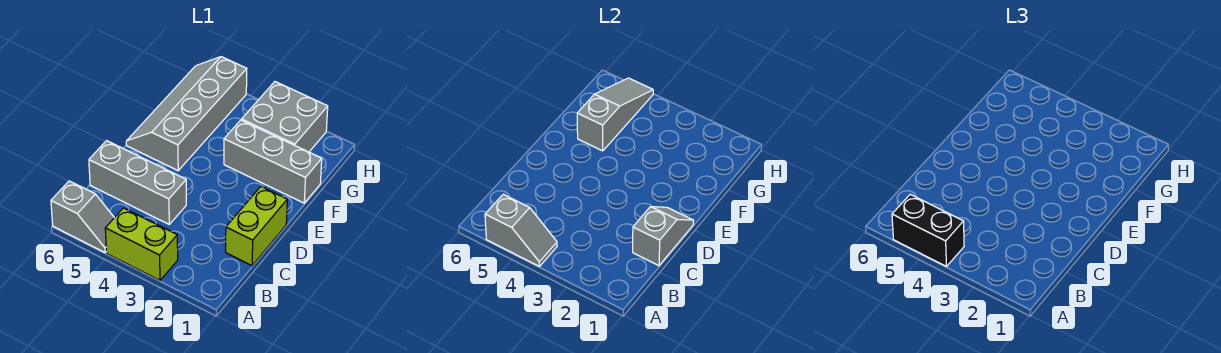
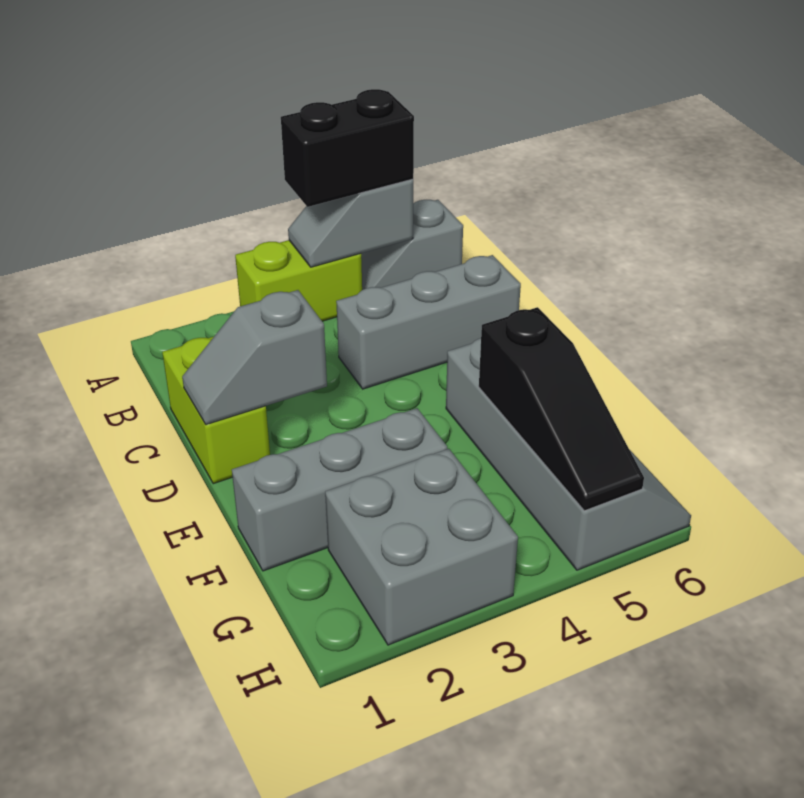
grey 1x2 slope [633,207,694,266] -> grey 1x2 slope turned to [182,290,327,425]
grey 1x3 slope [577,78,653,151] -> black 1x3 slope [479,307,644,511]

